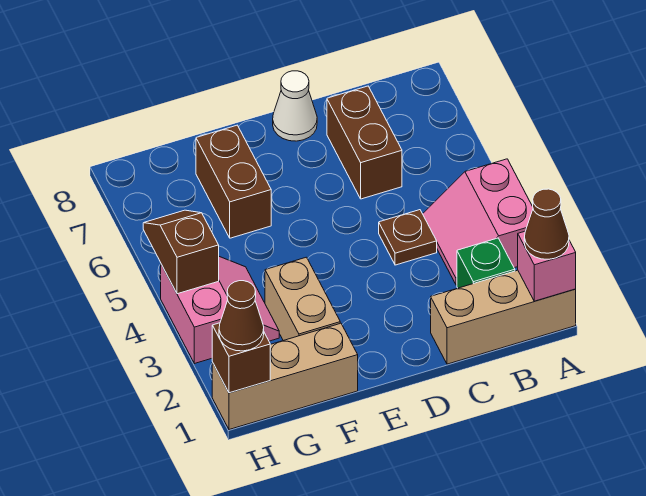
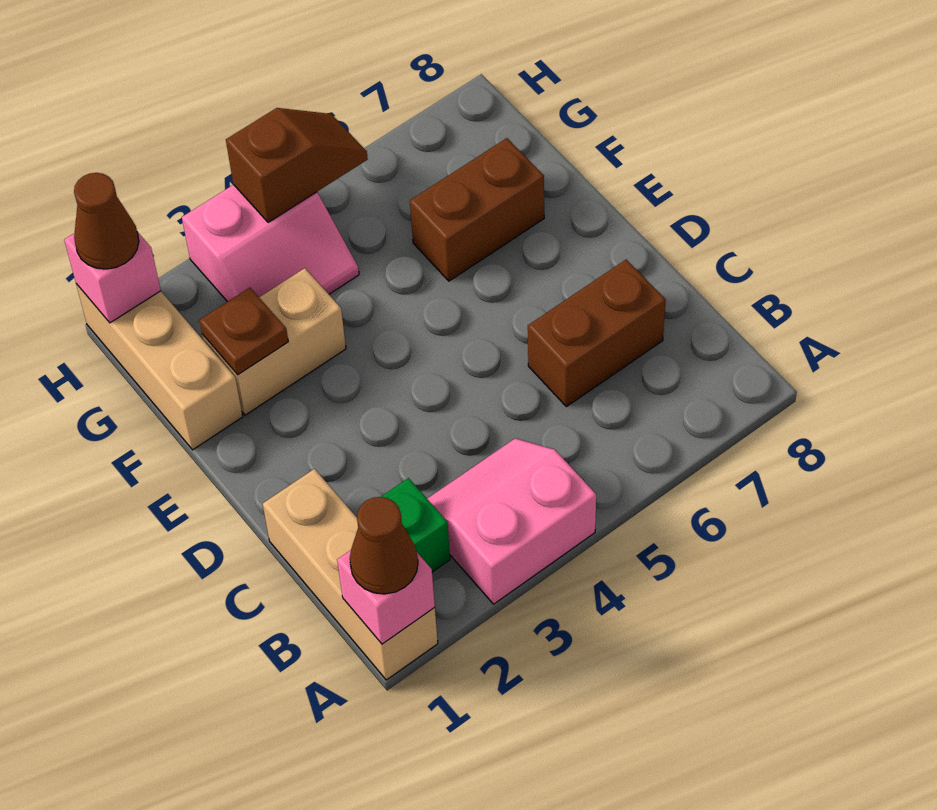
brown 1x1 plate [379,210,437,265] -> brown 1x1 plate moved to [199,288,288,375]
white 1x1 cone [273,71,317,141] -> none
brown 1x1 brick [212,323,270,393] -> pink 1x1 brick [64,232,161,323]

